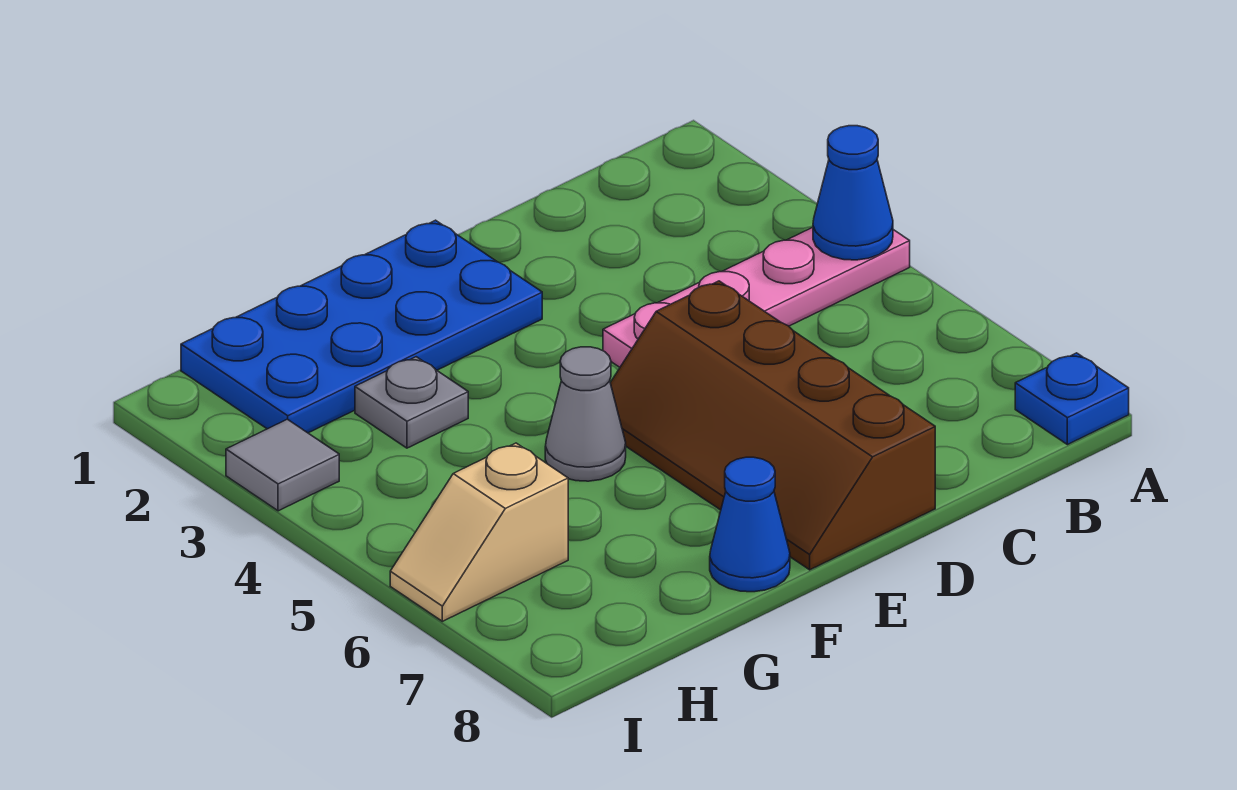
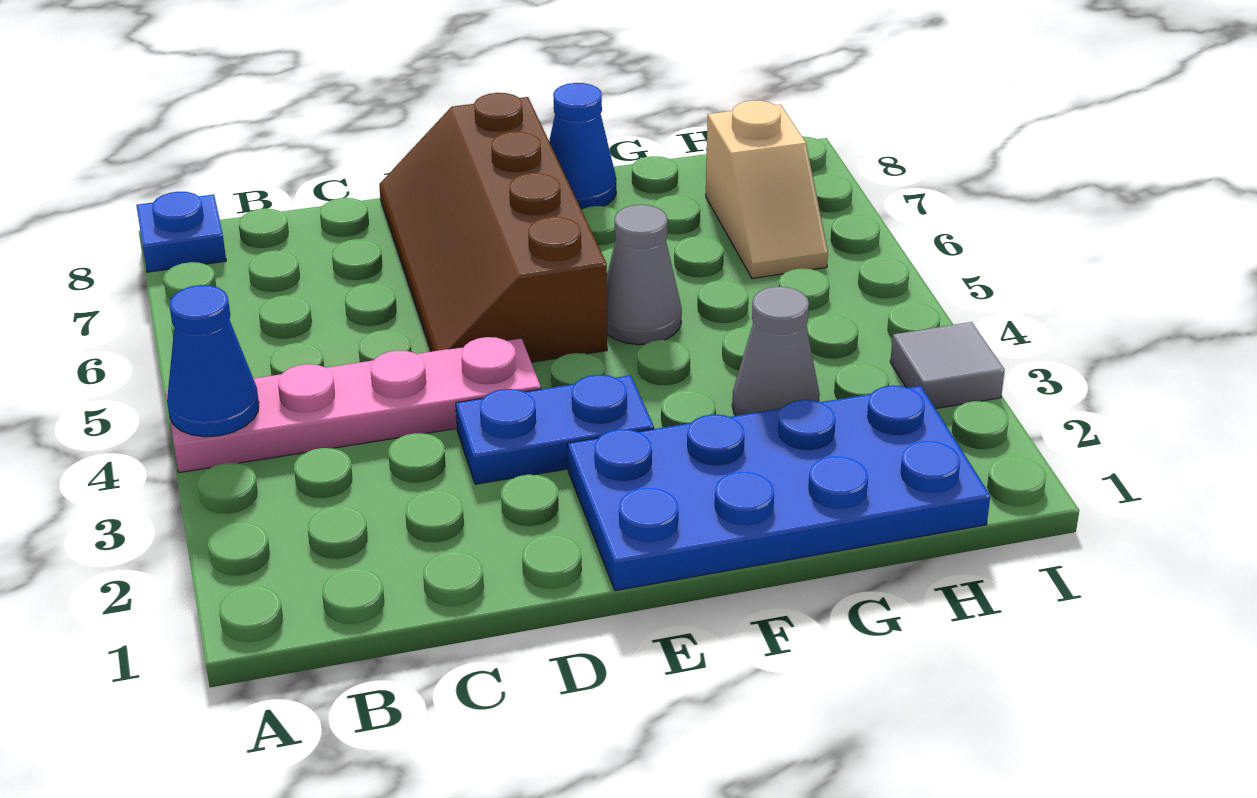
none -> blue 1x2 plate [456,375,654,484]
brown 2x4 slope [610,281,935,570] -> brown 2x4 slope turned to [379,93,607,362]
grey 1x1 plate [355,357,468,448] -> grey 1x1 cone [732,287,820,416]
tan 1x2 slope [390,443,568,621] -> tan 1x2 slope turned to [706,100,828,279]

